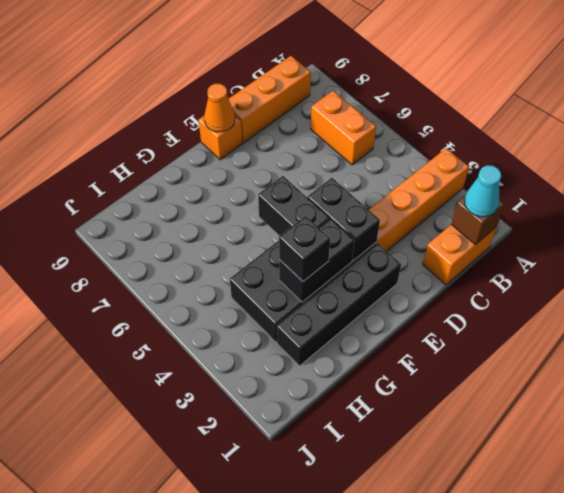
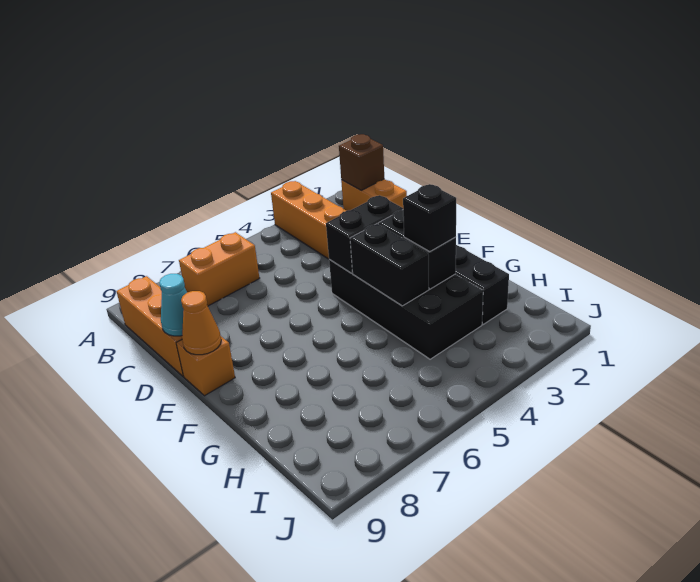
cyan 1x1 cone [465,165,501,217] -> cyan 1x1 cone moved to [159,274,187,336]
black 1x2 brick [258,176,330,236] -> black 1x2 brick turned to [350,224,429,306]

